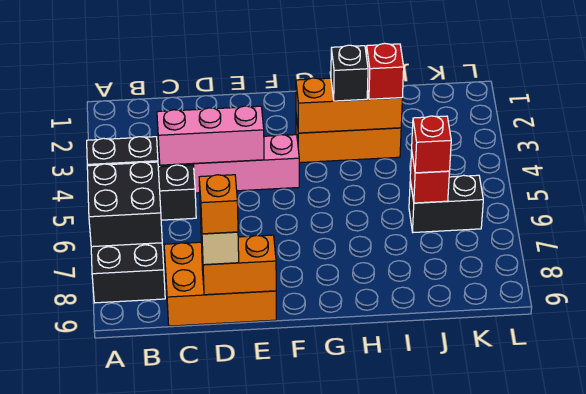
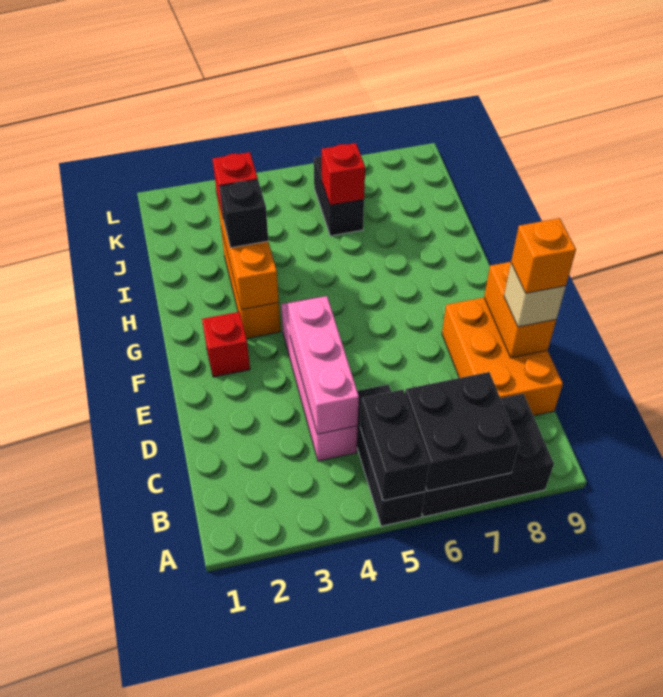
red 1x1 brick [412,116,451,173] -> red 1x1 brick moved to [202,312,250,377]

